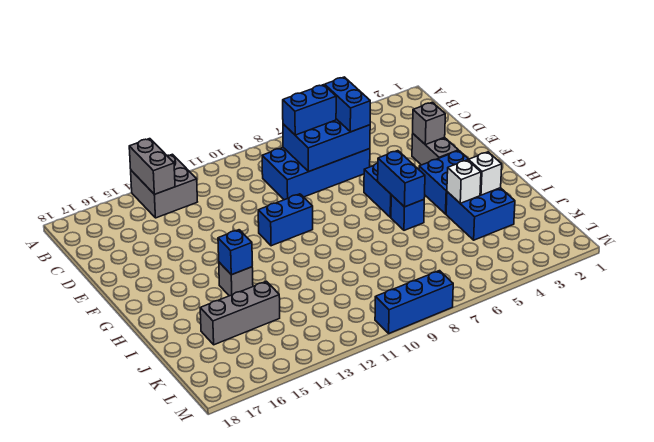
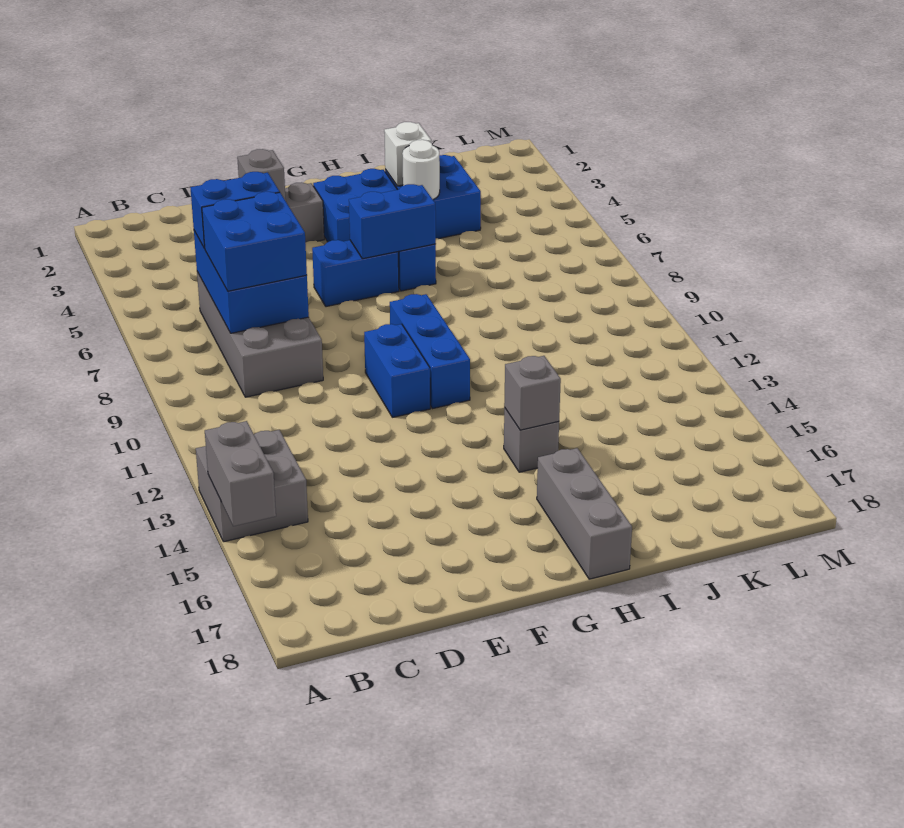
grey 1x2 brick [129,139,175,194] -> grey 1x2 brick turned to [205,421,276,526]
blue 2x4 brick [262,148,370,200] -> grey 2x4 brick [197,272,323,397]
blue 1x2 brick [283,85,336,135] -> blue 2x2 brick [202,192,307,291]
blue 1x1 brick [218,230,252,275] -> grey 1x1 brick [504,356,561,430]
white 1x1 brick [447,160,481,203] -> white 1x1 round brick [402,140,440,199]
grey 1x3 brick [200,281,280,345] -> grey 1x3 brick moved to [537,448,632,579]
blue 1x3 brick [375,271,453,333] -> blue 1x3 brick moved to [390,294,470,409]

